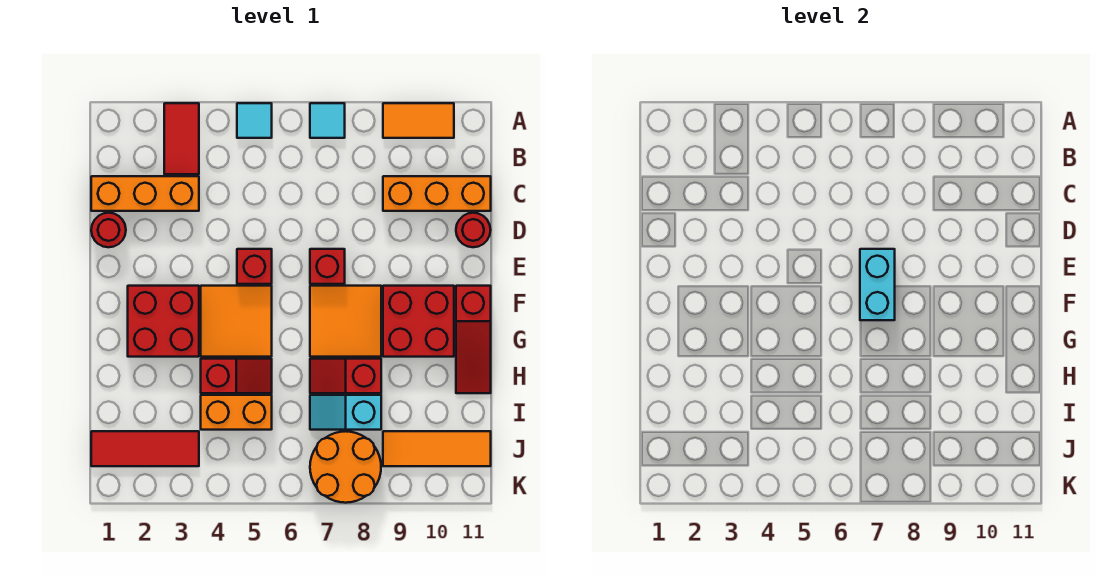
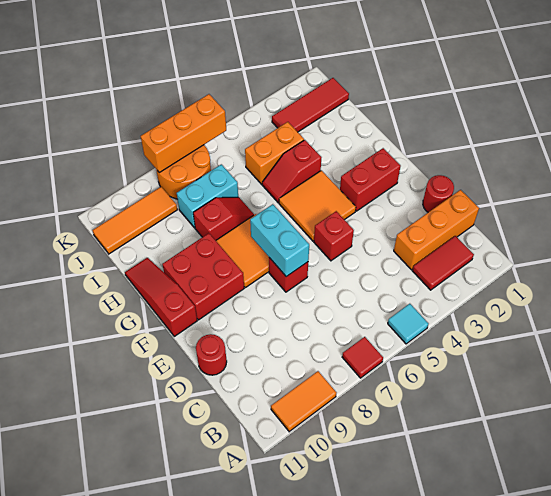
red 1x2 tile [164,103,199,174] -> red 1x2 tile turned to [412,236,474,290]
cyan 1x1 tile [310,103,345,138] -> red 1x1 tile [342,337,383,378]
orange 1x3 brick [383,176,491,211] -> orange 1x3 brick moved to [141,94,226,173]
red 2x2 brick [128,286,199,357] -> red 1x2 brick [340,148,401,211]
cyan 1x2 slope [310,395,381,430] -> cyan 1x2 brick [177,164,238,228]

